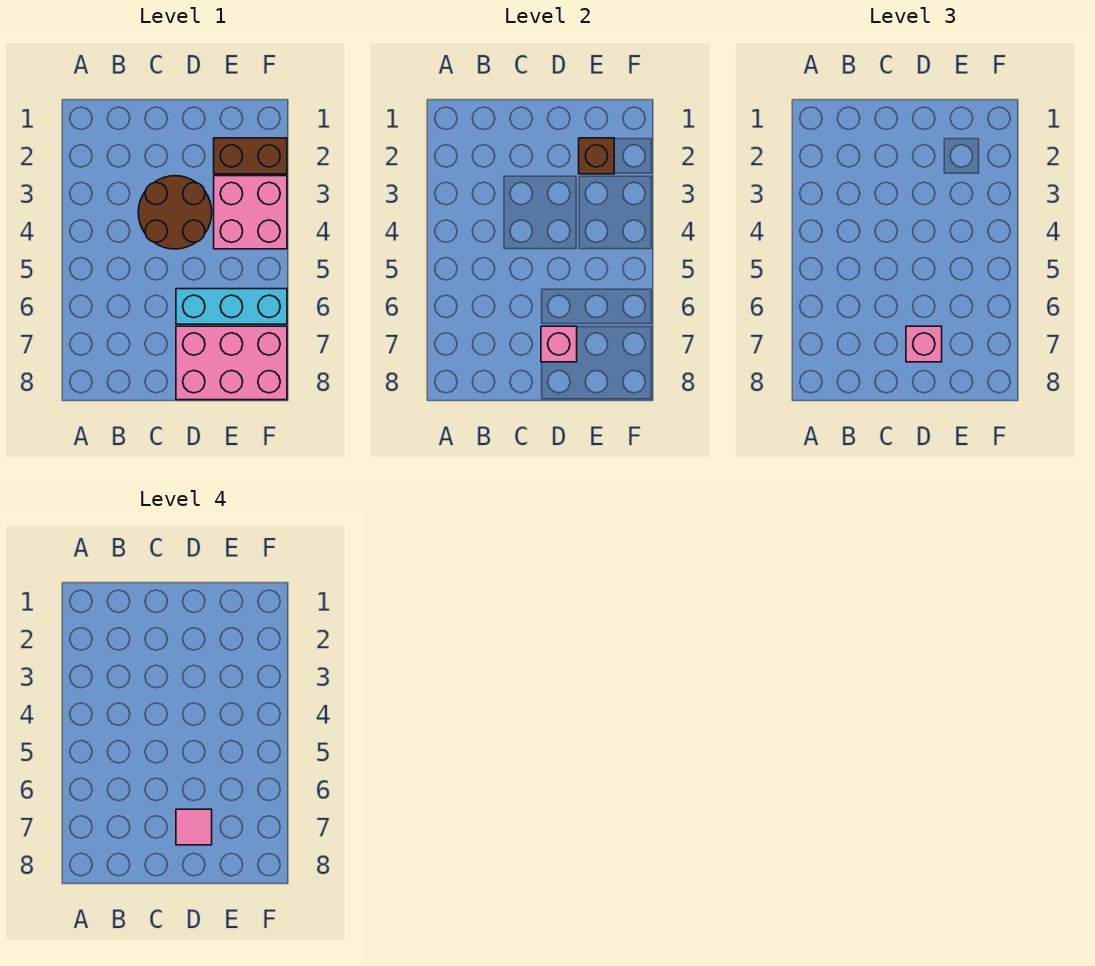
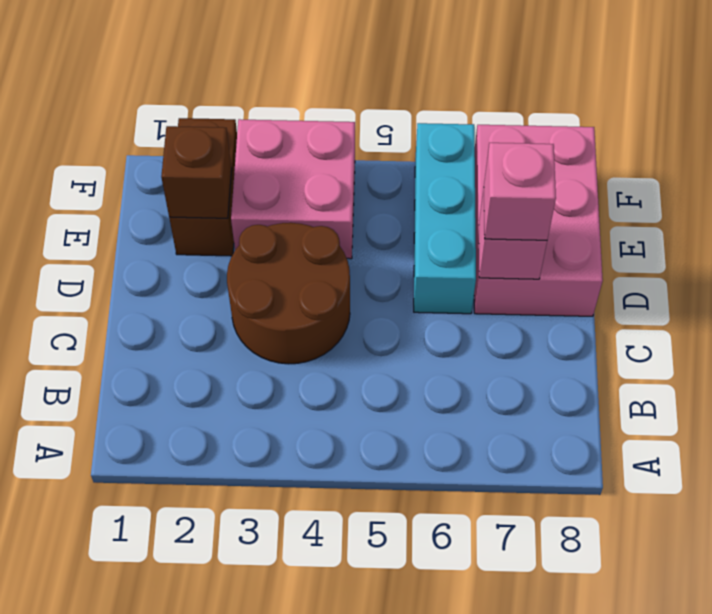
pink 1x1 tile [176,809,212,845] -> none

